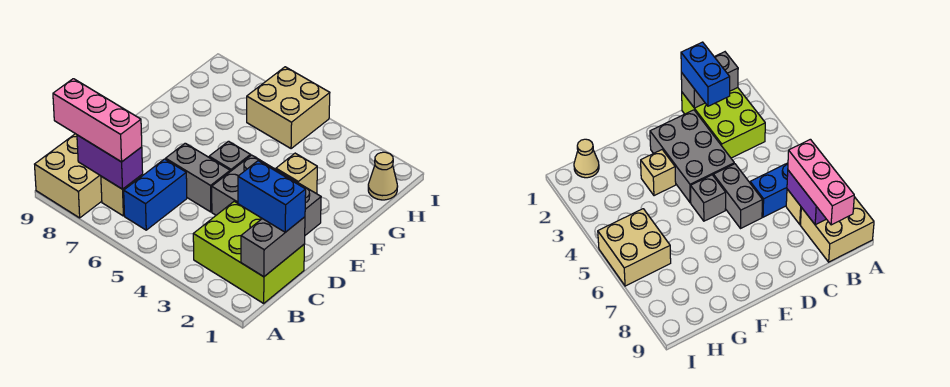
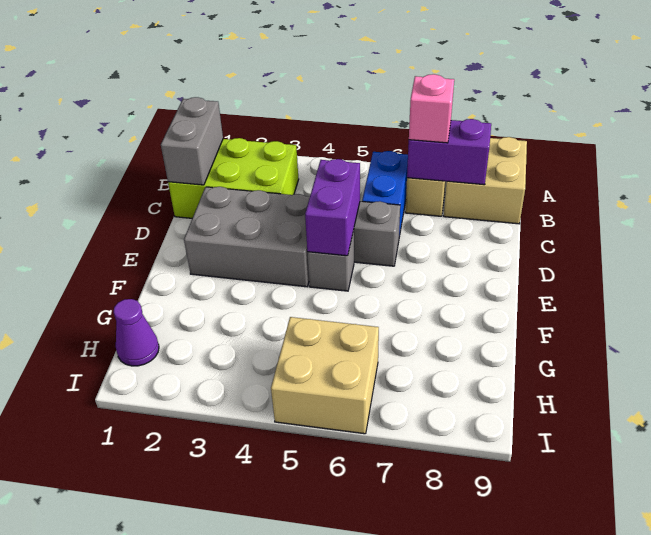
pink 1x3 brick [53,79,142,162] -> pink 1x1 brick [409,74,454,143]
blue 1x2 brick [238,161,306,232] -> none
none -> purple 1x2 brick [305,159,360,256]
tan 1x1 brick [276,153,317,193] -> none
tan 1x1 cone [368,152,398,200] -> purple 1x1 cone [114,299,159,366]

